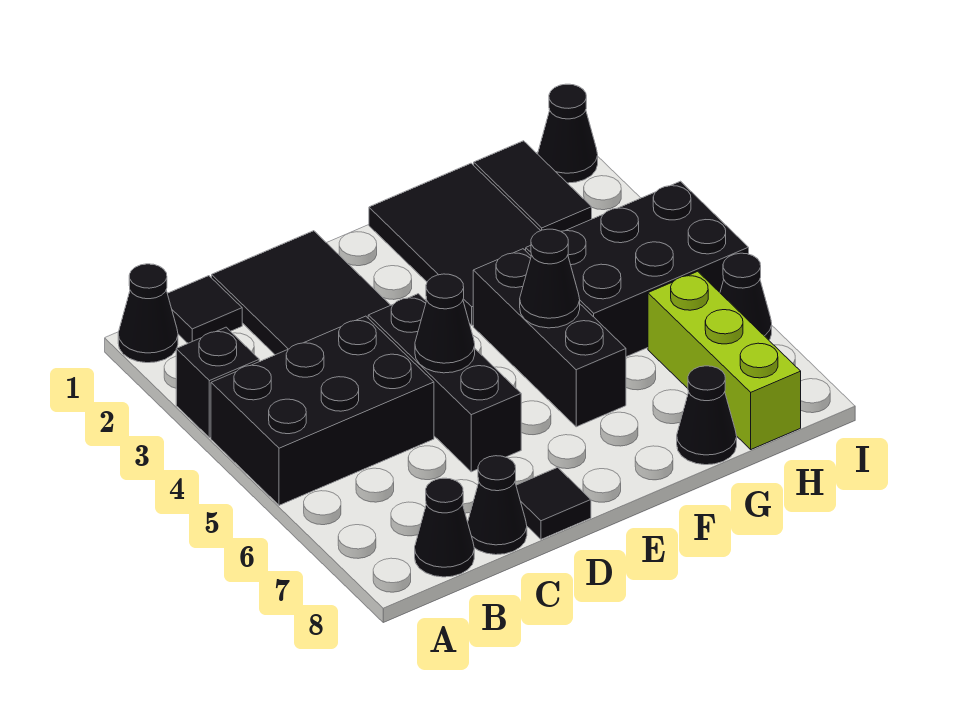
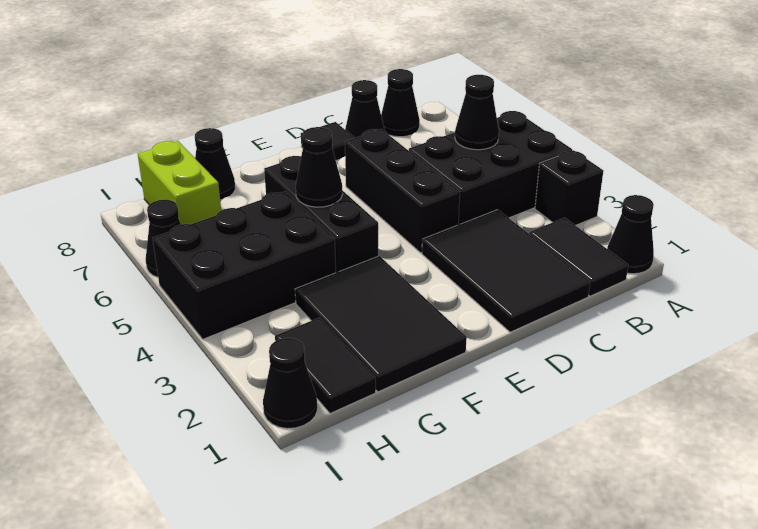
black 1x1 tile [167,276,242,343] -> black 1x2 tile [529,218,628,296]
black 1x1 cone [415,274,475,373] -> black 1x1 cone moved to [455,75,499,150]
lime 1x3 brick [648,271,801,449] -> lime 1x2 brick [138,141,221,224]

